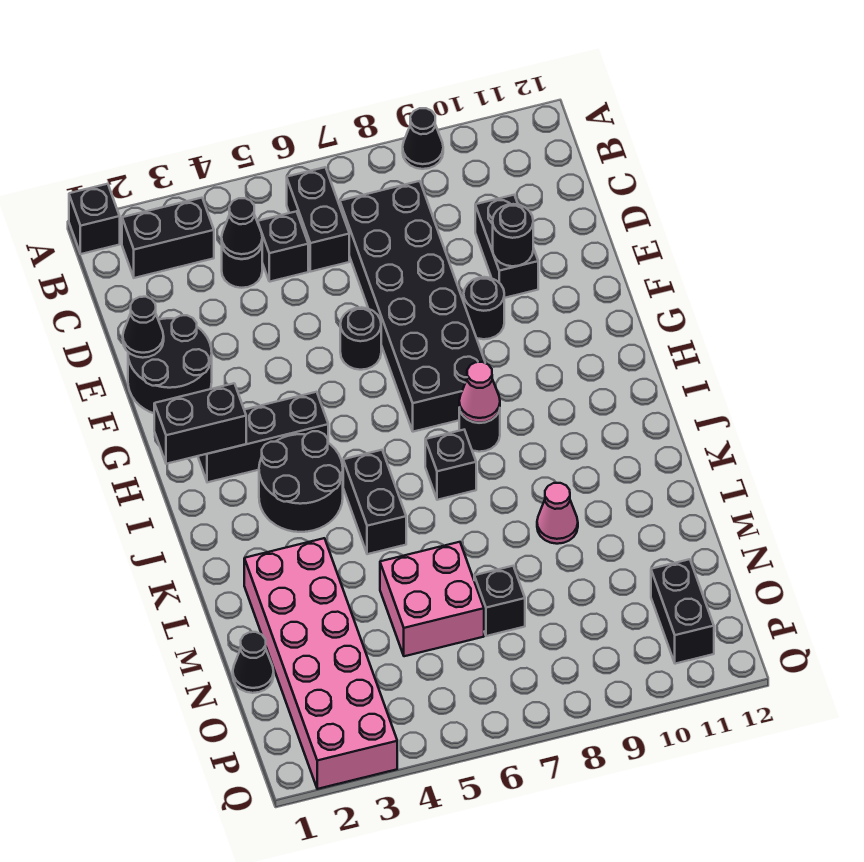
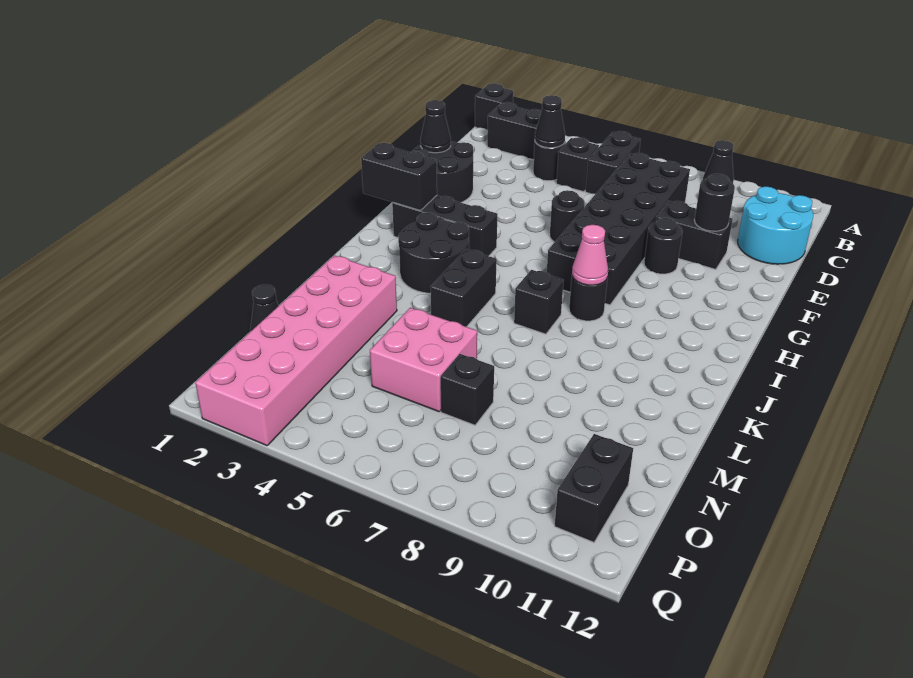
none -> cyan 2x2 round brick [738,186,813,264]
black 1x2 brick [475,195,538,298] -> black 1x2 brick turned to [656,201,733,269]
pink 1x1 cone [537,483,578,544] -> none

